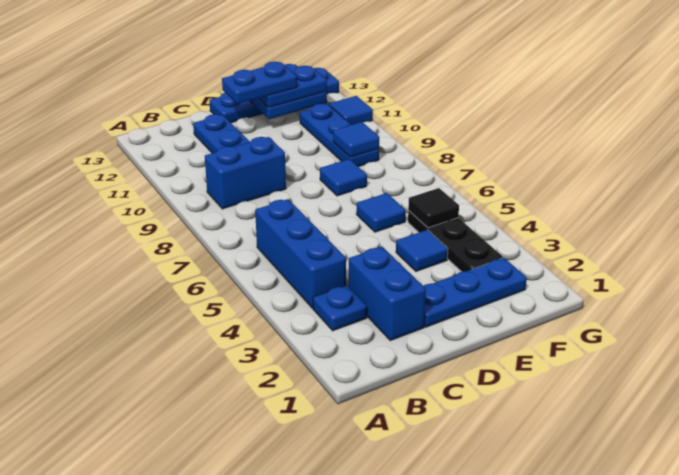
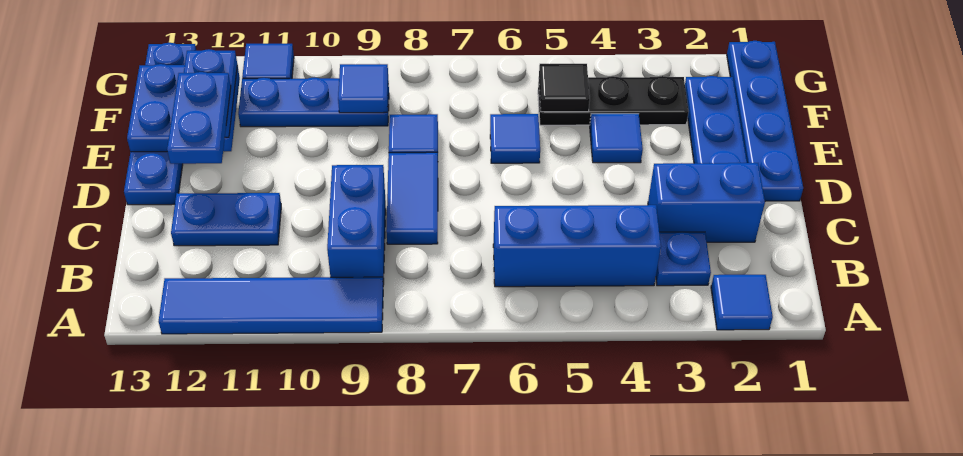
none -> blue 1x1 tile [711,275,773,330]
none -> blue 1x4 tile [159,277,383,334]
none -> blue 1x2 tile [386,152,438,244]
none -> blue 1x4 plate [727,41,803,201]

